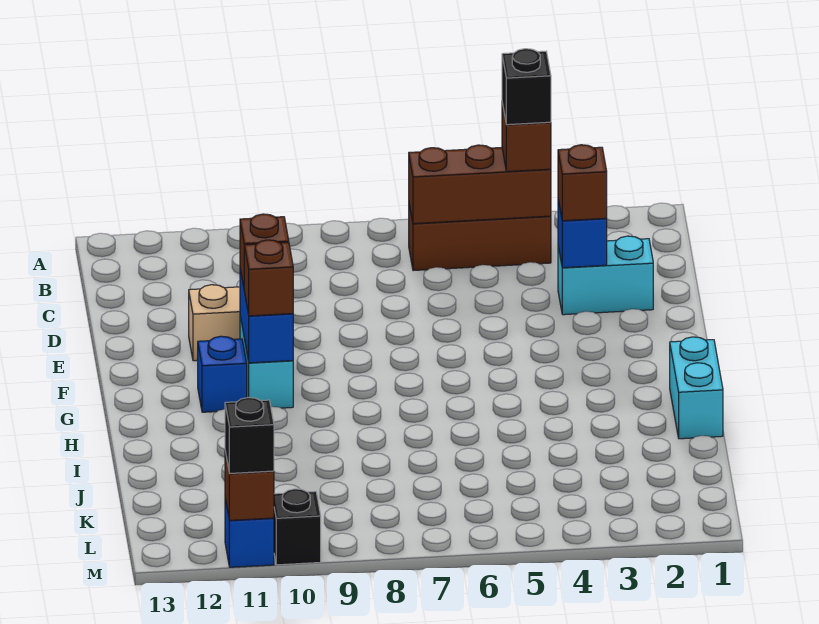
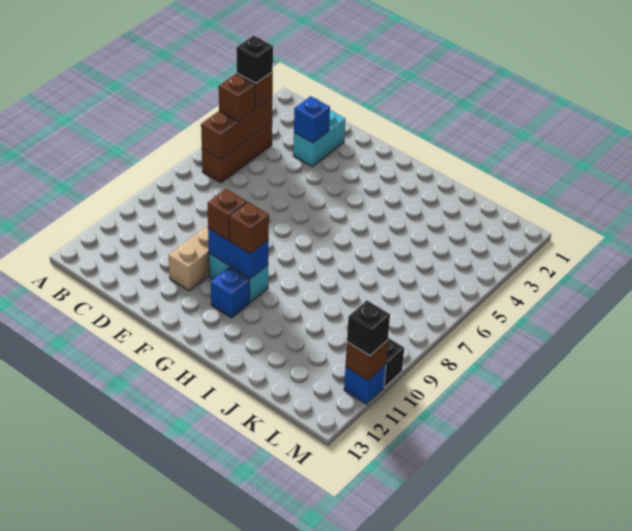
brown 1x1 brick [558,145,607,221] -> brown 1x1 brick moved to [219,74,255,121]
cyan 1x2 brick [670,337,723,439] -> none

